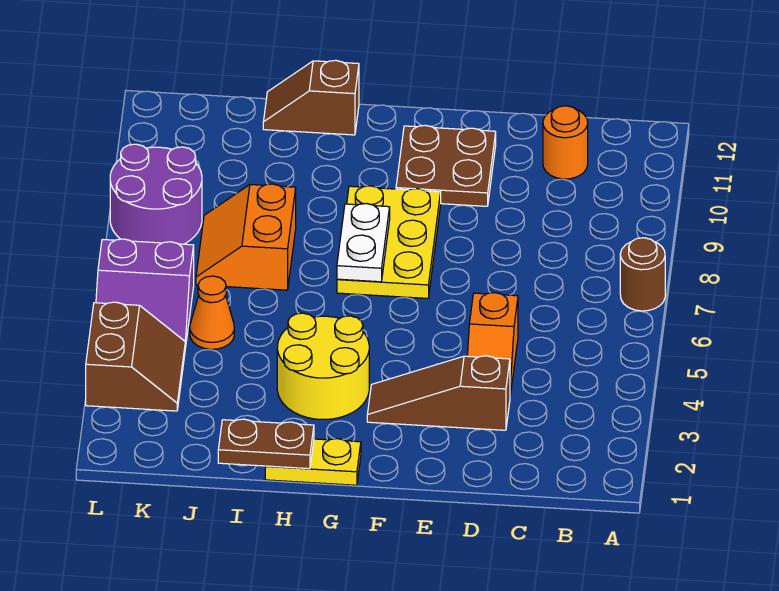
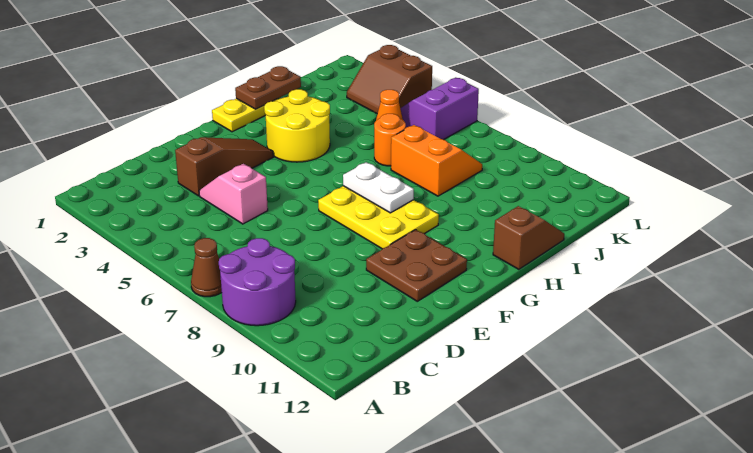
brown 1x1 round brick [620,238,665,311] -> brown 1x1 cone [191,238,222,297]
orange 1x1 round brick [543,106,588,179] -> orange 1x1 round brick moved to [374,114,406,166]
orange 1x2 slope [467,293,518,396] -> pink 1x2 slope [199,164,268,224]
purple 2x2 round brick [110,144,202,244] -> purple 2x2 round brick moved to [219,238,296,326]

